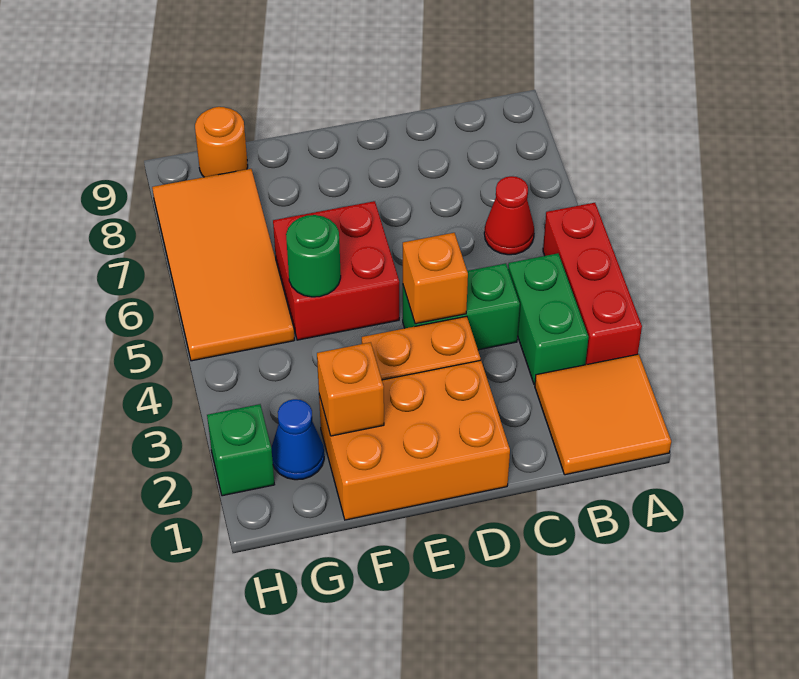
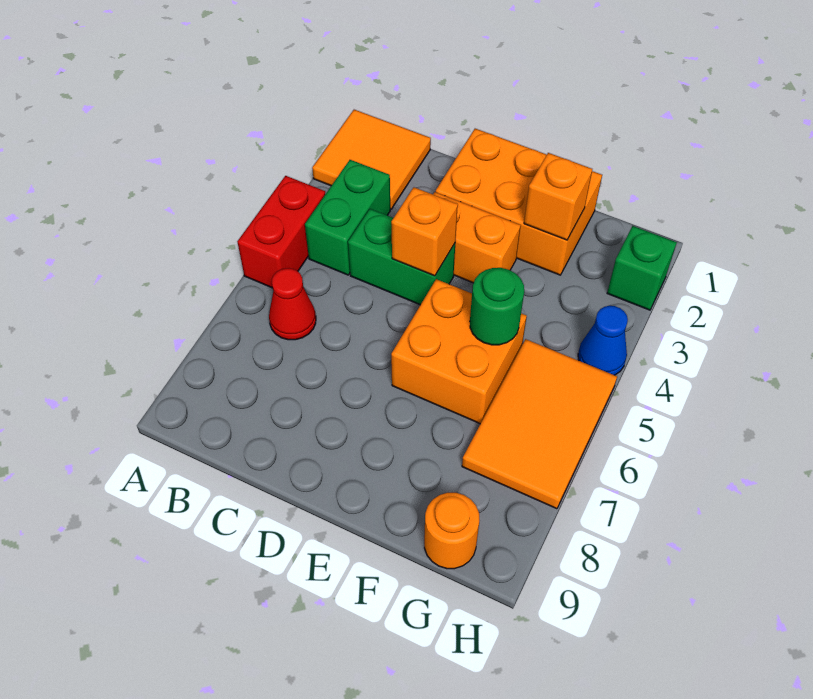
red 1x3 brick [543,203,642,365] -> red 1x2 brick [237,176,325,288]
red 2x2 brick [273,201,399,340] -> orange 2x2 brick [391,279,527,424]
blue 1x1 cone [271,399,324,480] -> blue 1x1 cone moved to [578,306,628,375]
orange 2x4 tile [152,169,295,361] -> orange 2x3 tile [462,339,617,509]

